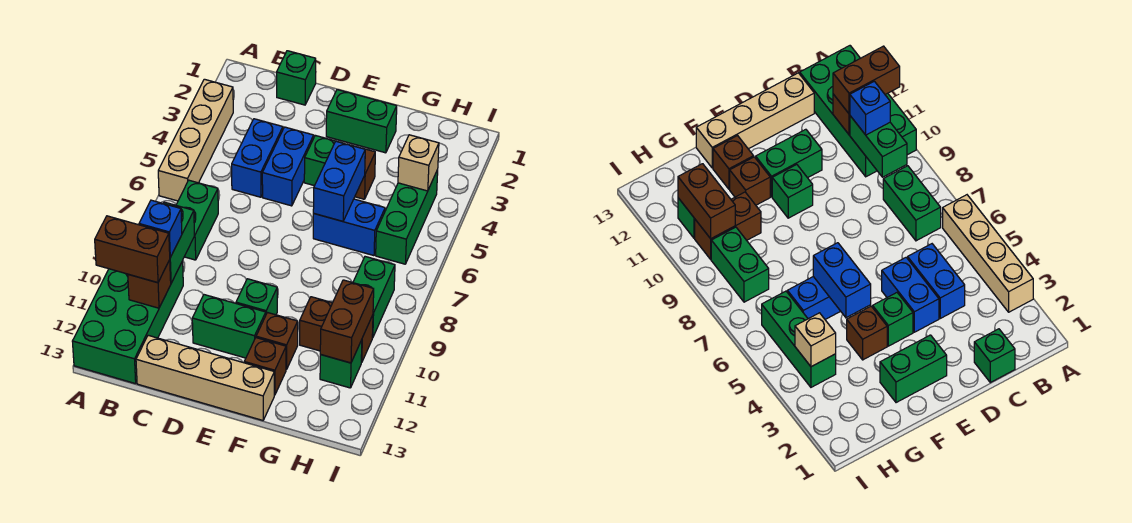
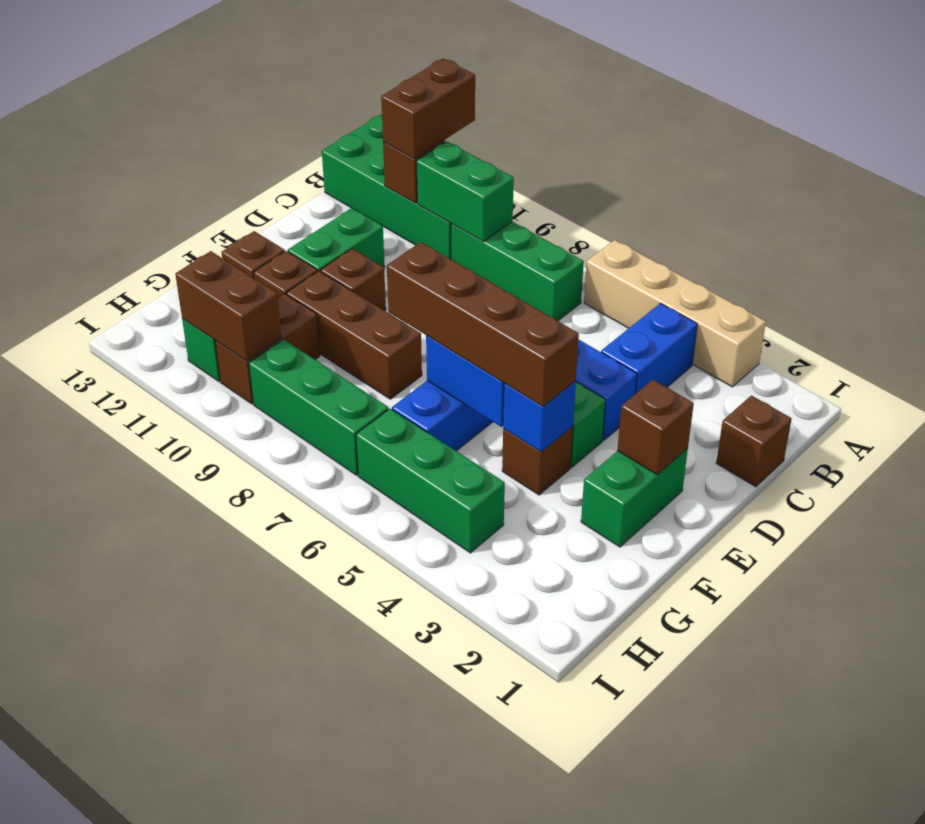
green 1x2 brick [176,180,218,260] -> green 1x3 brick [451,222,584,321]
blue 1x1 brick [139,200,182,257] -> blue 1x1 brick moved to [503,381,576,452]
green 1x1 brick [277,51,316,105] -> brown 1x1 brick [716,395,792,487]
blue 1x2 brick [232,119,283,197] -> blue 1x2 brick turned to [601,303,697,394]
tan 1x4 brick [136,335,274,420] -> none
none -> brown 1x1 brick [617,380,694,475]
green 1x1 brick [236,279,277,315] -> brown 1x1 brick [321,249,386,311]
none -> brown 1x4 brick [387,242,579,407]
none -> brown 1x3 brick [286,271,422,399]
tan 1x1 brick [398,135,439,191] -> none
green 1x2 brick [353,257,395,338] -> green 1x3 brick [249,339,389,475]

